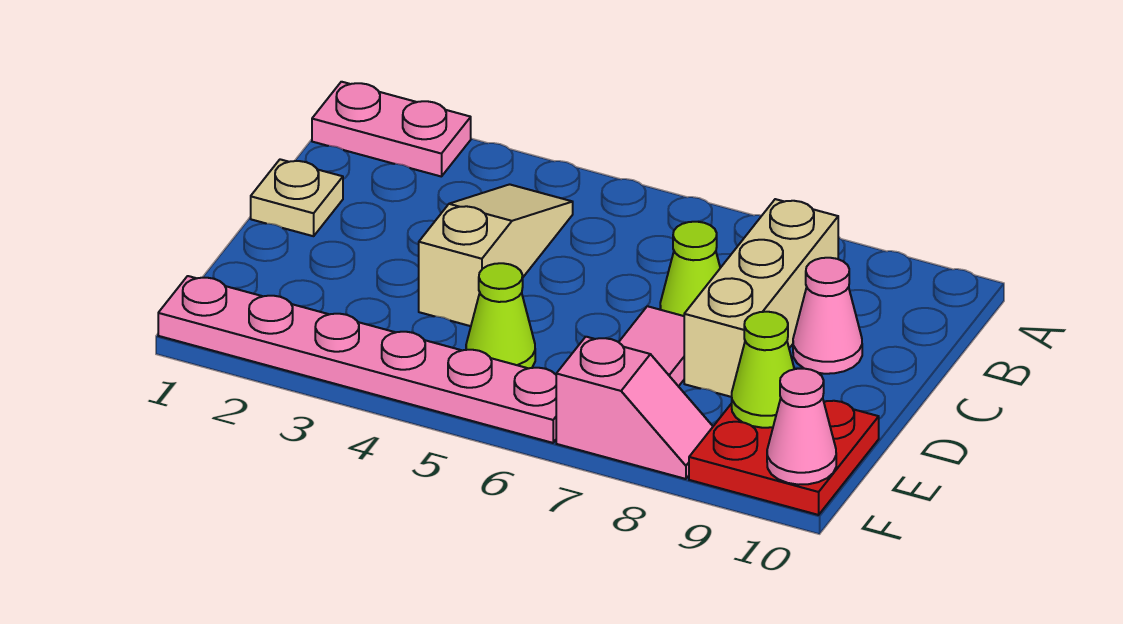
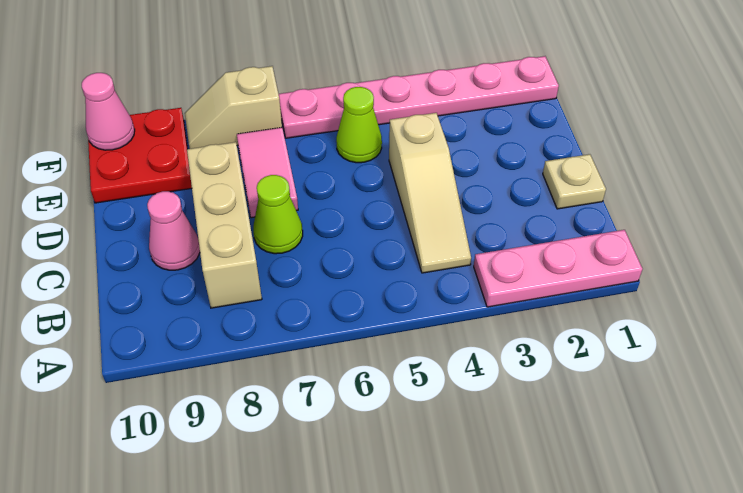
pink 1x2 plate [312,82,471,177] -> pink 1x3 plate [474,230,643,307]
lime 1x1 cone [732,312,794,428] -> none
pink 1x2 slope [556,337,713,479] -> tan 1x2 slope [185,66,282,149]

